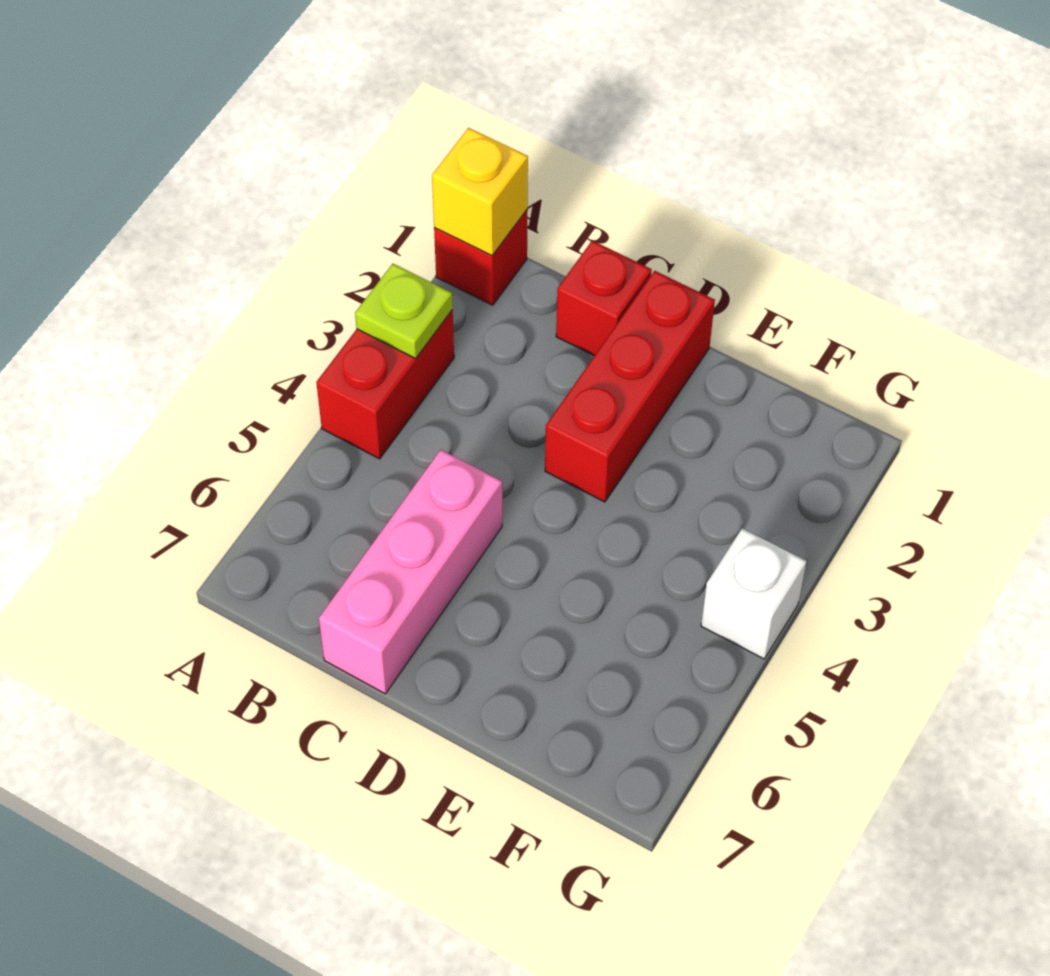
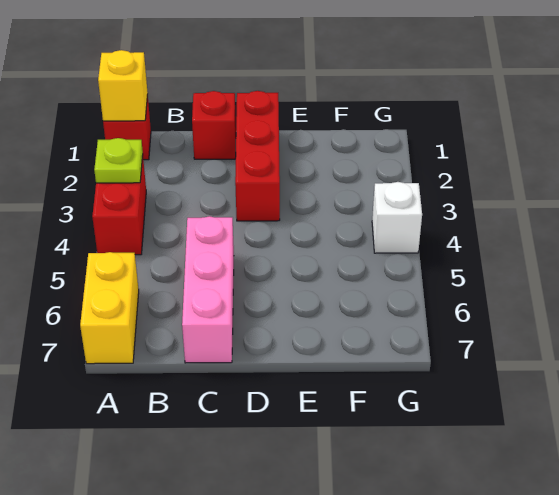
none -> yellow 1x2 brick [80,252,139,364]

